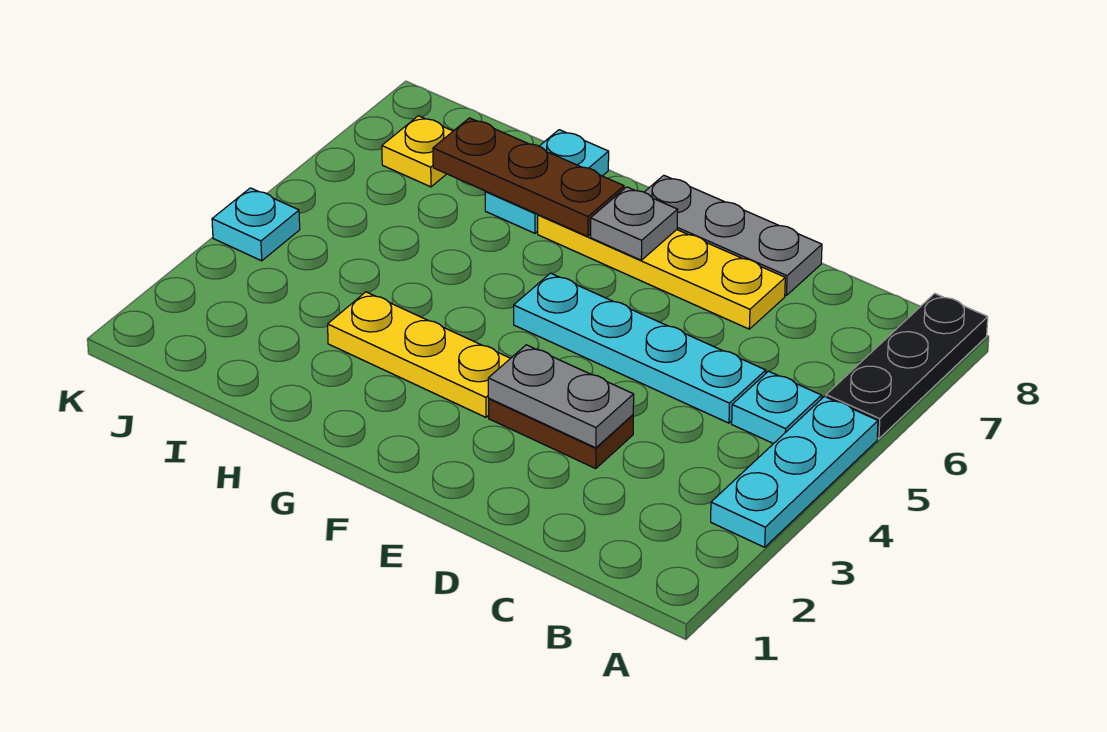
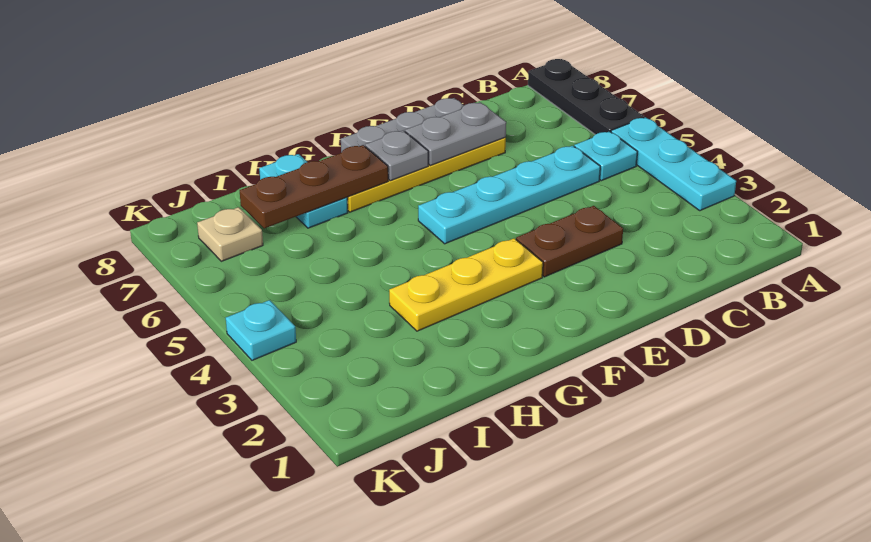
grey 1x2 plate [488,345,634,448] -> grey 1x2 plate moved to [405,102,506,166]
yellow 1x1 plate [382,116,453,187] -> tan 1x1 plate [197,207,263,261]

